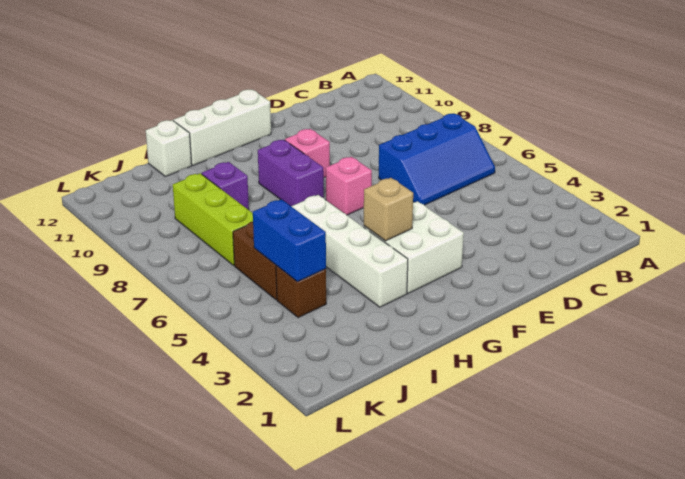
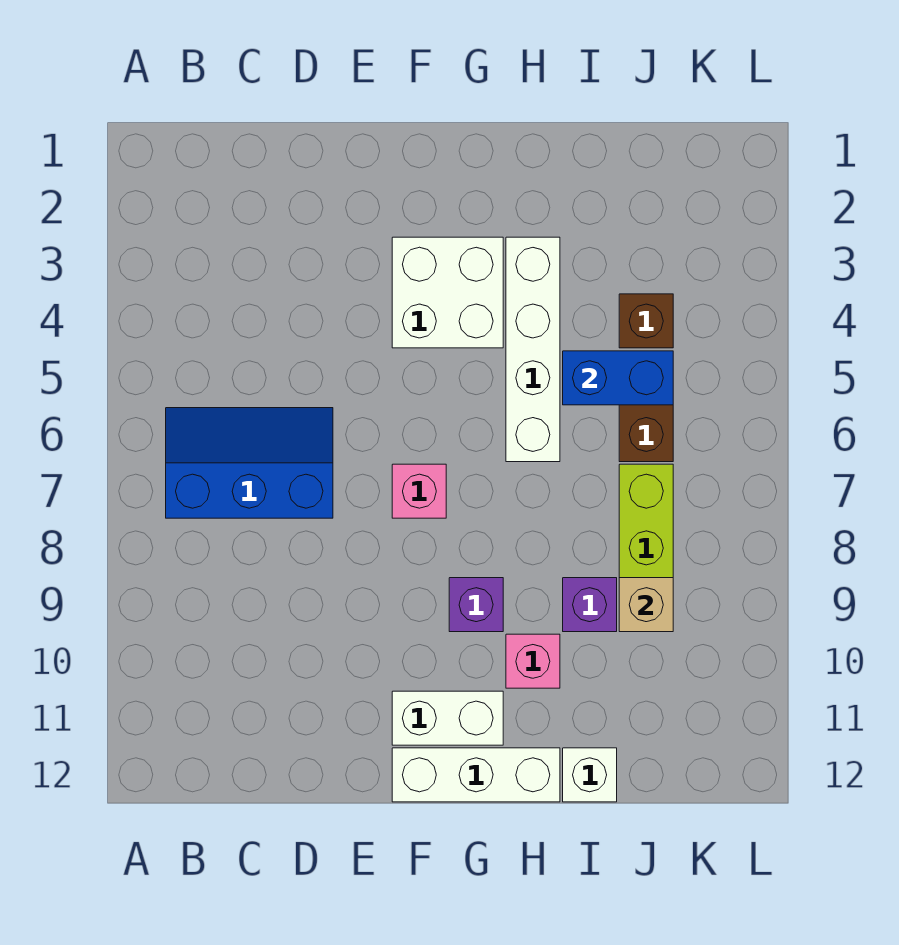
pink 1x1 brick [285,129,330,177] -> pink 1x1 brick moved to [506,634,560,688]
none -> white 1x2 brick [392,691,503,745]
tan 1x1 brick [364,178,413,241] -> tan 1x1 brick moved to [619,578,673,632]
purple 1x2 brick [258,140,324,206] -> purple 1x1 brick [449,578,503,632]
blue 1x2 brick [253,199,326,282] -> blue 1x2 brick turned to [563,351,673,405]

